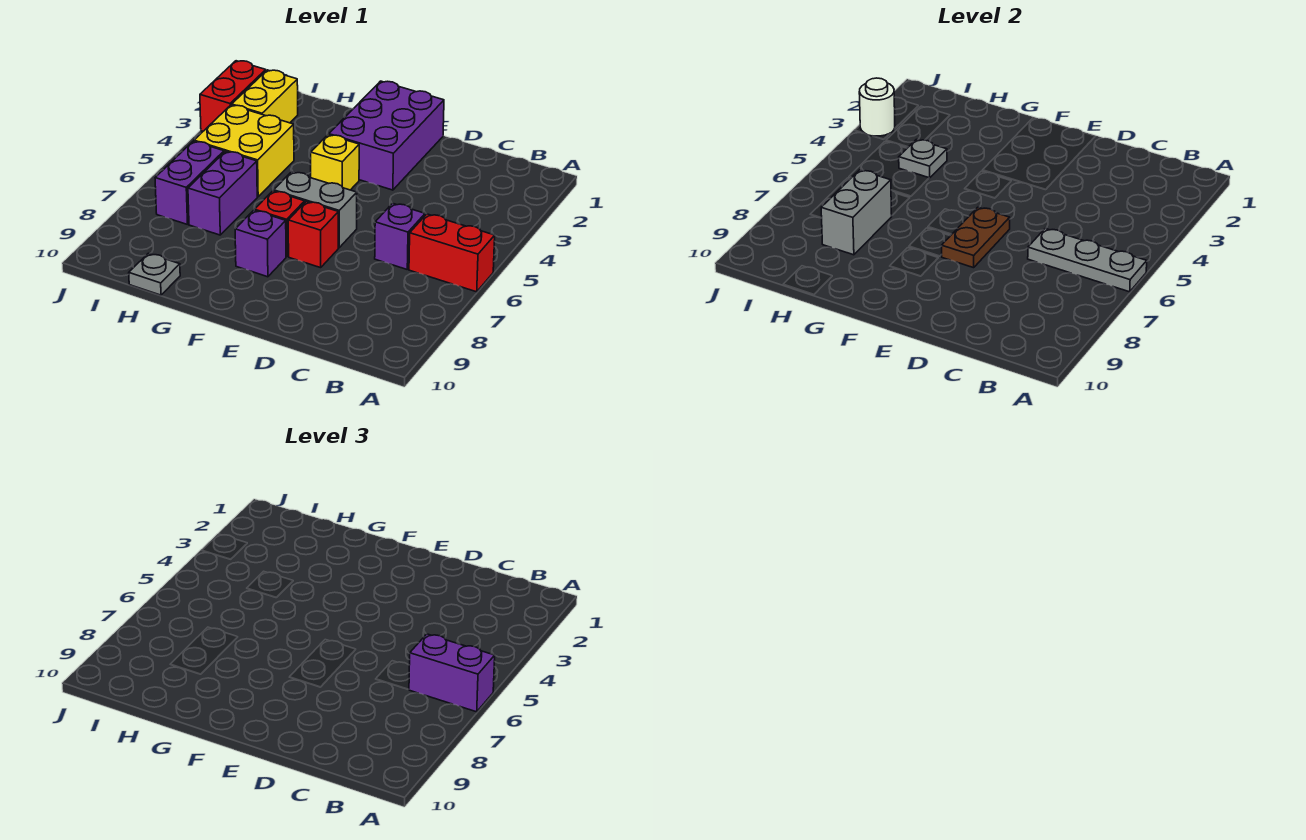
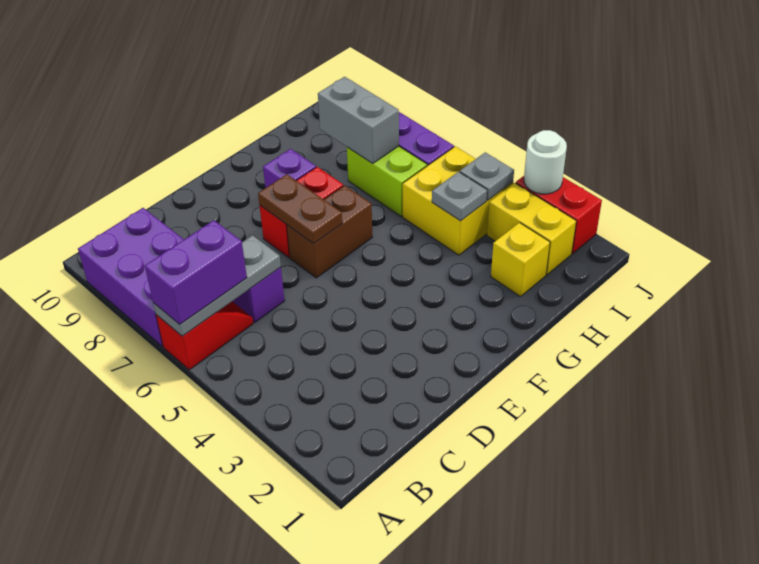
red 1x2 brick [409,214,495,292] -> red 1x2 slope [156,302,253,370]
purple 2x3 brick [329,81,444,190] -> purple 2x3 brick moved to [78,208,184,347]
grey 1x2 brick [274,172,357,248] -> brown 1x2 brick [287,185,372,278]
yellow 1x1 brick [311,135,359,190] -> yellow 1x1 brick moved to [491,223,550,297]
purple 1x2 brick [188,151,257,235] -> lime 1x2 brick [347,146,427,216]
grey 1x1 plate [129,253,180,295] -> grey 1x1 plate moved to [460,152,514,200]

